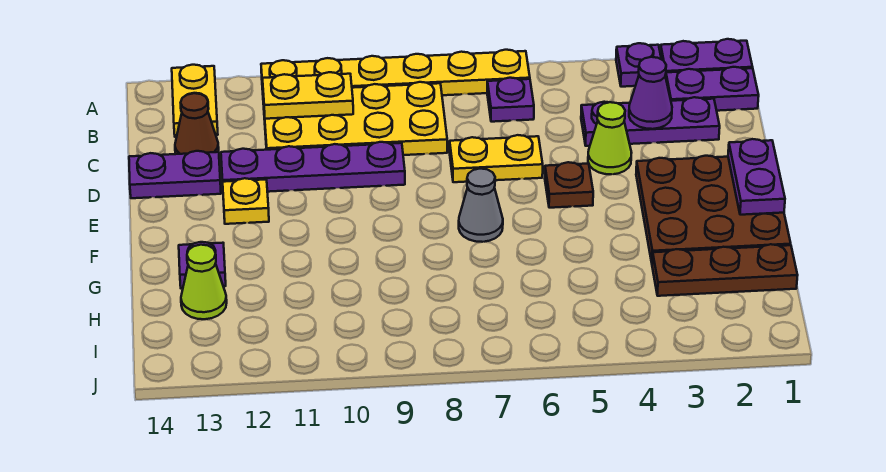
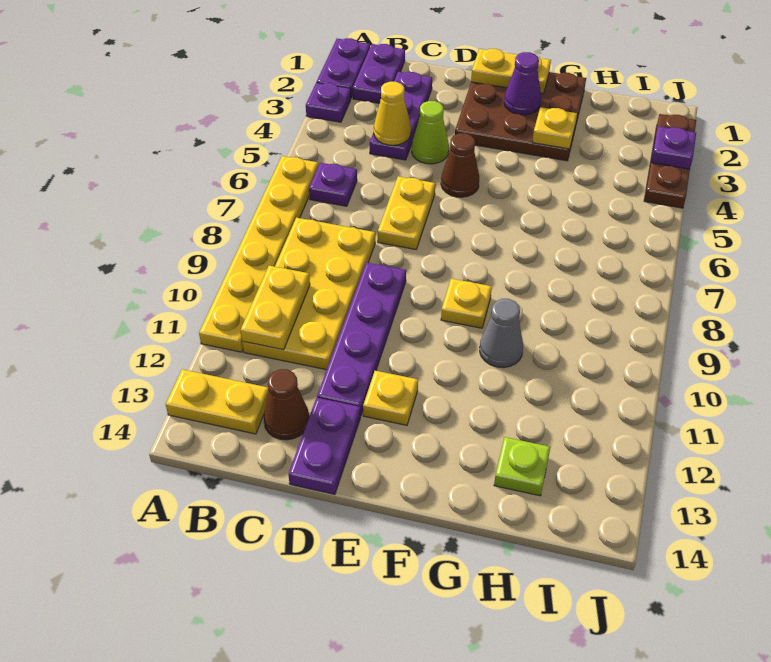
purple 1x1 cone [629,57,672,129] -> purple 1x1 cone moved to [504,52,541,115]
none -> yellow 1x1 cone [374,82,411,145]
purple 1x2 plate [728,139,785,215] -> yellow 1x2 plate [471,49,551,93]
brown 1x1 plate [545,162,593,208] -> brown 1x1 cone [441,133,479,197]
grey 1x1 cone [459,169,503,242] -> grey 1x1 cone moved to [480,299,523,368]
none -> yellow 1x1 plate [441,279,492,328]
none -> yellow 1x1 plate [532,107,577,149]
purple 1x1 plate [179,242,226,289] -> purple 1x1 plate moved to [651,126,696,169]
brown 1x3 plate [652,244,798,296] -> brown 1x3 plate moved to [644,114,696,208]
lime 1x1 cone [181,245,227,319] -> lime 1x1 plate [494,437,550,496]

